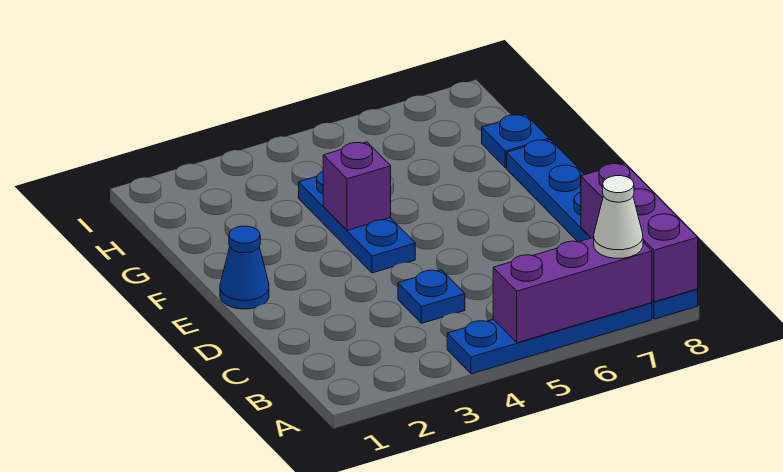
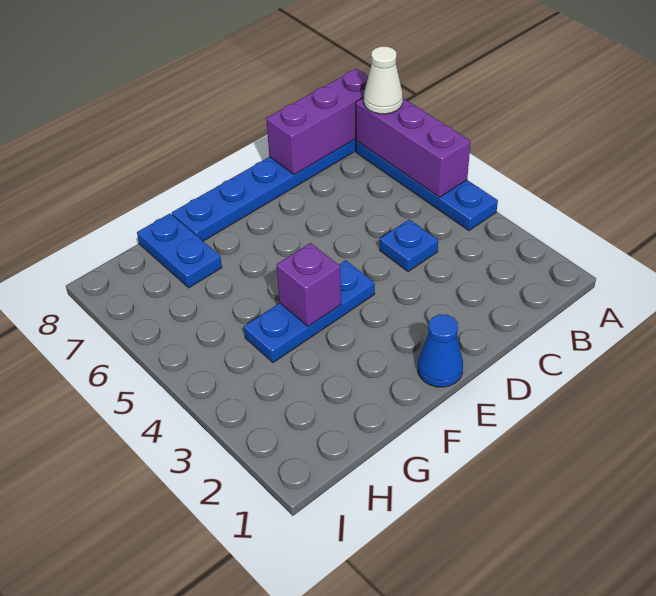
blue 1x1 plate [482,114,549,168] -> blue 1x2 plate [137,214,222,288]

